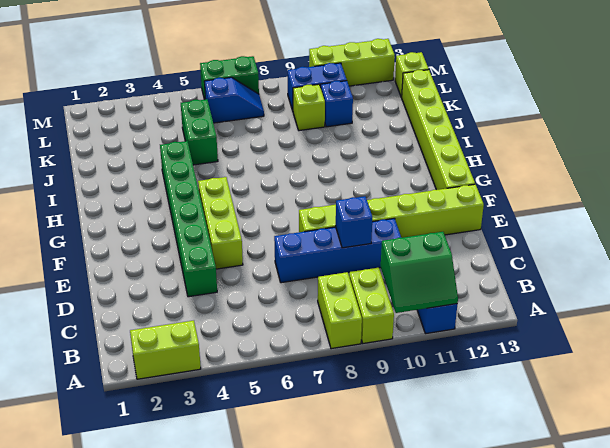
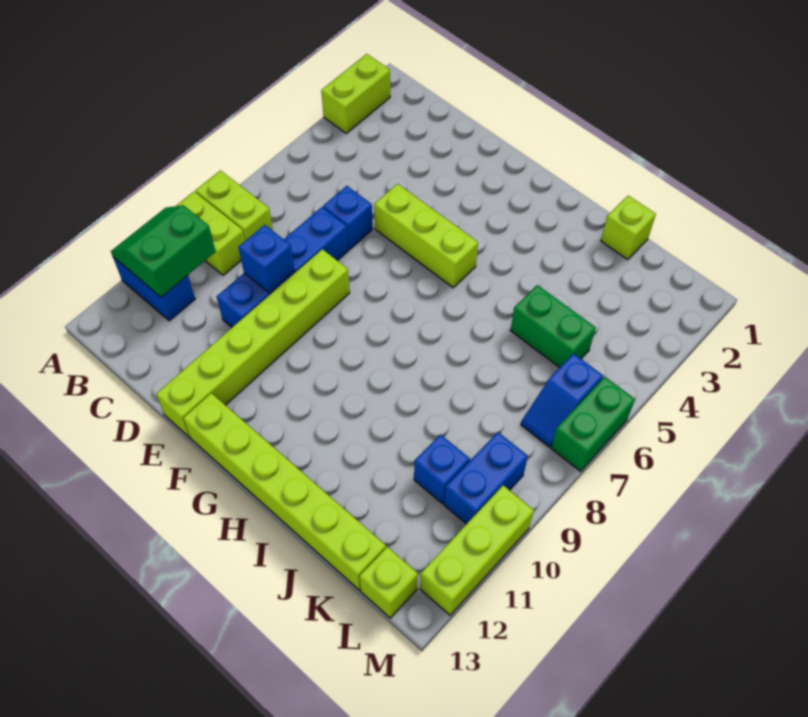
green 1x6 brick [160,141,217,297] -> none
none -> blue 1x1 brick [323,186,373,249]
lime 1x1 brick [293,84,325,131] -> lime 1x1 brick moved to [601,196,656,260]

